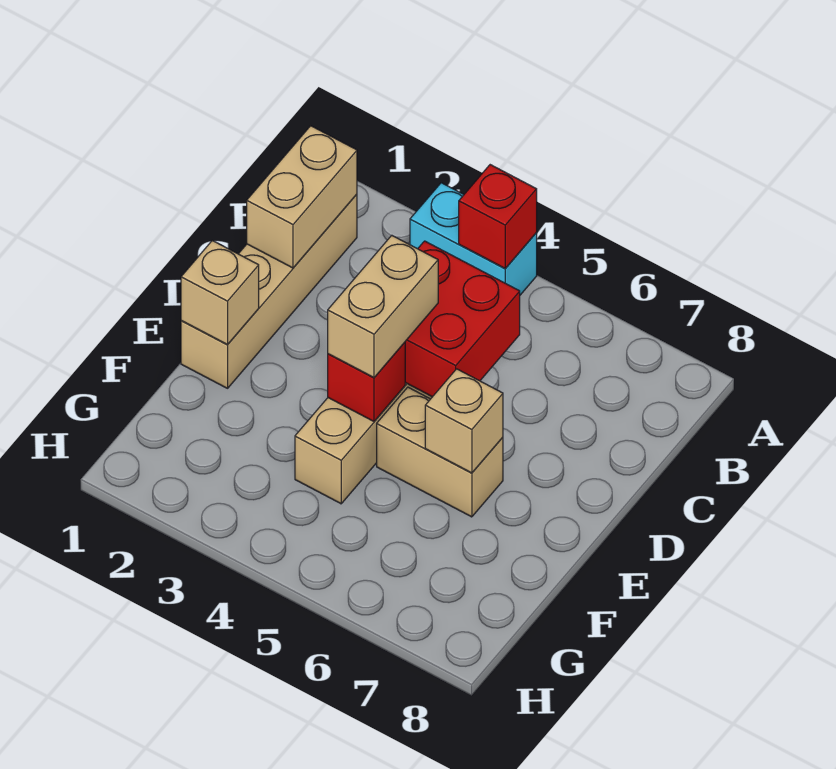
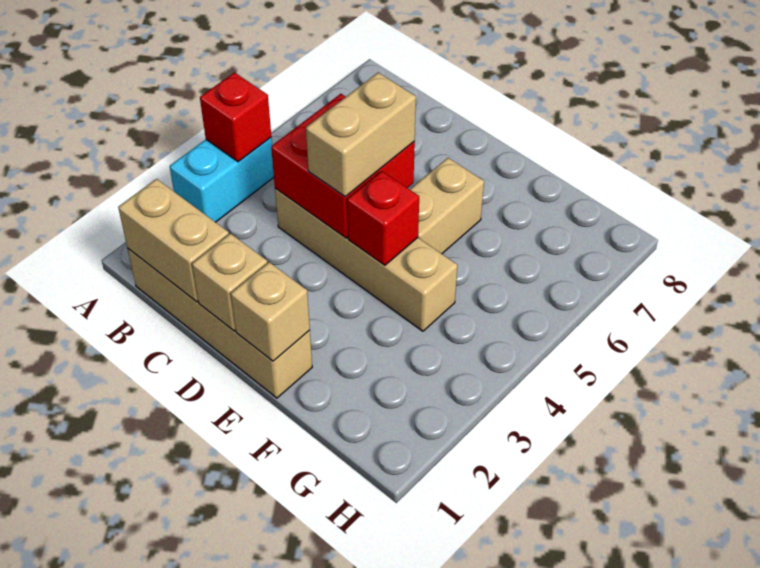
tan 1x2 brick [328,235,438,378] -> tan 1x2 brick turned to [306,73,416,197]
tan 1x1 brick [425,369,503,473] -> tan 1x1 brick moved to [192,233,267,331]

